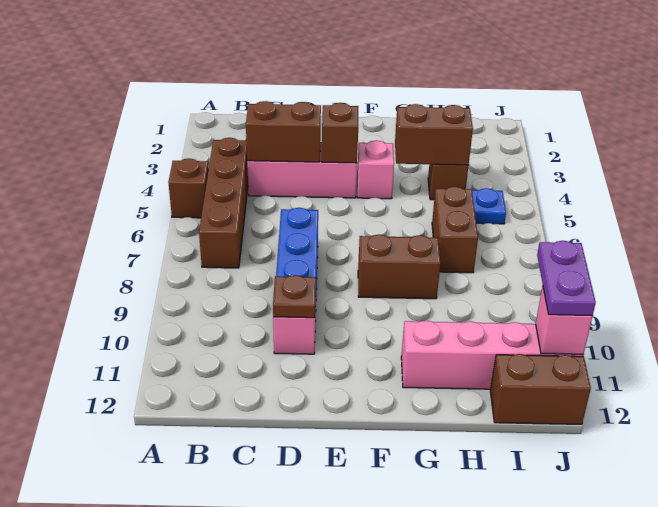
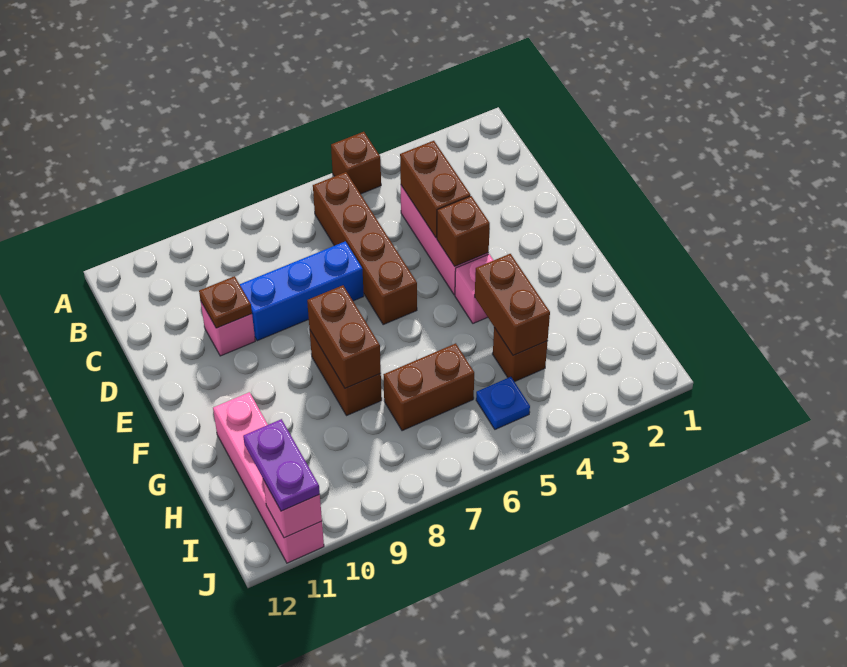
brown 1x4 brick [199,138,248,268] -> brown 1x4 brick turned to [313,172,417,325]
brown 1x2 brick [490,354,591,424] -> brown 1x2 brick moved to [307,285,381,388]
purple 1x2 plate [537,241,596,316] -> purple 1x2 plate turned to [243,419,320,511]

